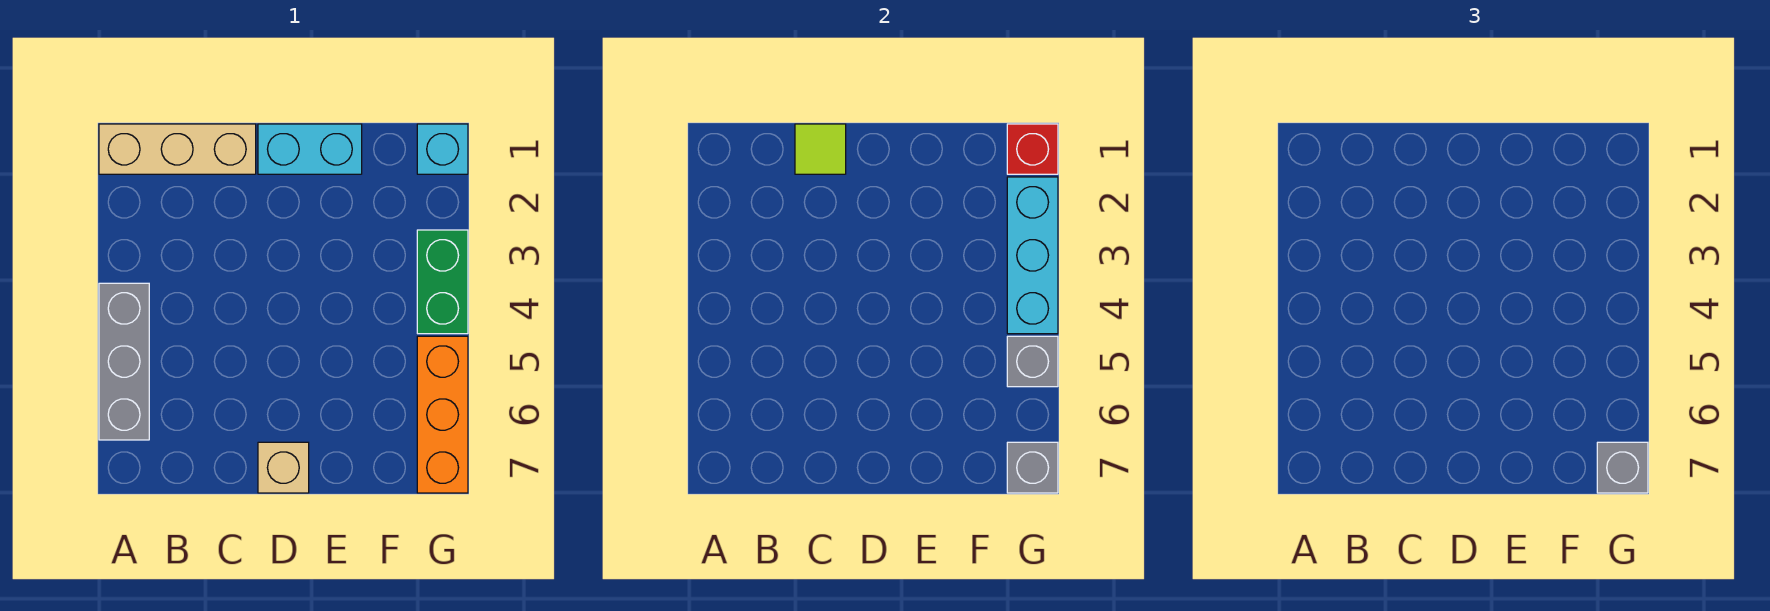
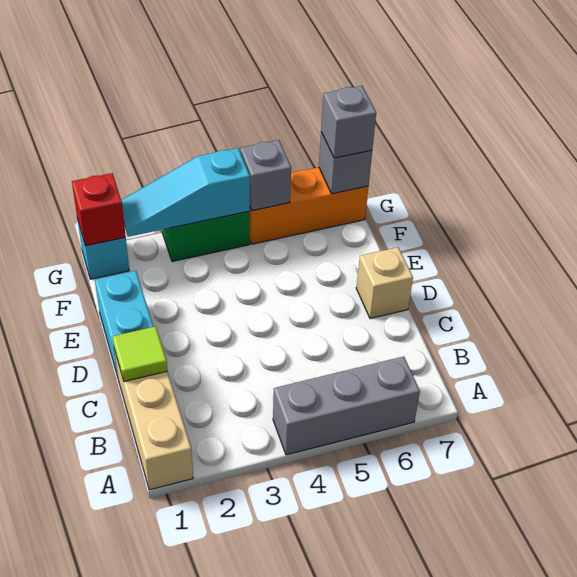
cyan 1x3 brick [1007,177,1058,334] -> cyan 1x3 slope [121,148,250,237]

